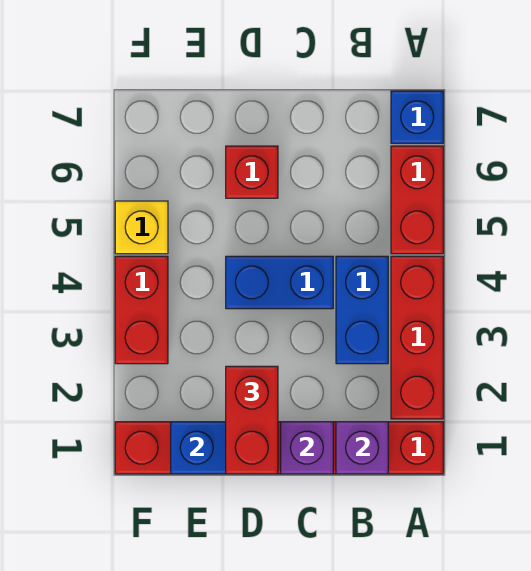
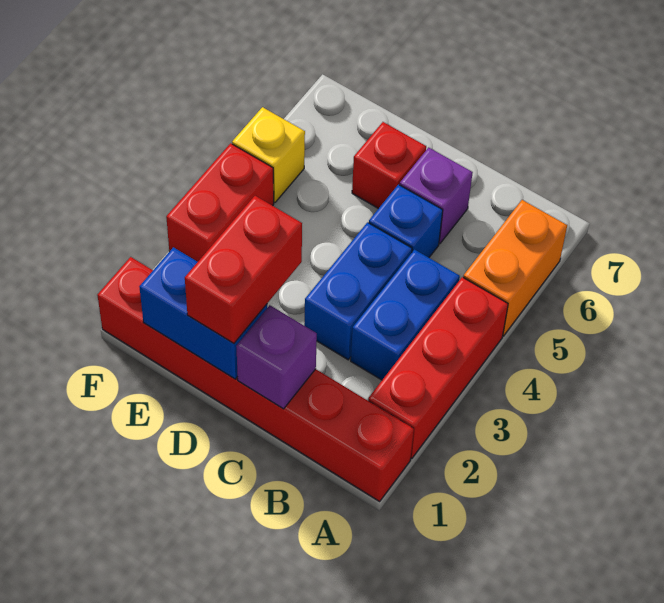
red 1x2 brick [391,146,443,254] -> orange 1x2 brick [463,200,567,336]
blue 1x1 brick [391,91,443,143] -> blue 1x1 brick moved to [369,185,443,258]
purple 1x1 brick [336,422,388,474] -> purple 1x1 brick moved to [400,147,473,244]
blue 1x2 brick [226,256,333,309] -> blue 1x2 brick turned to [304,222,412,360]

